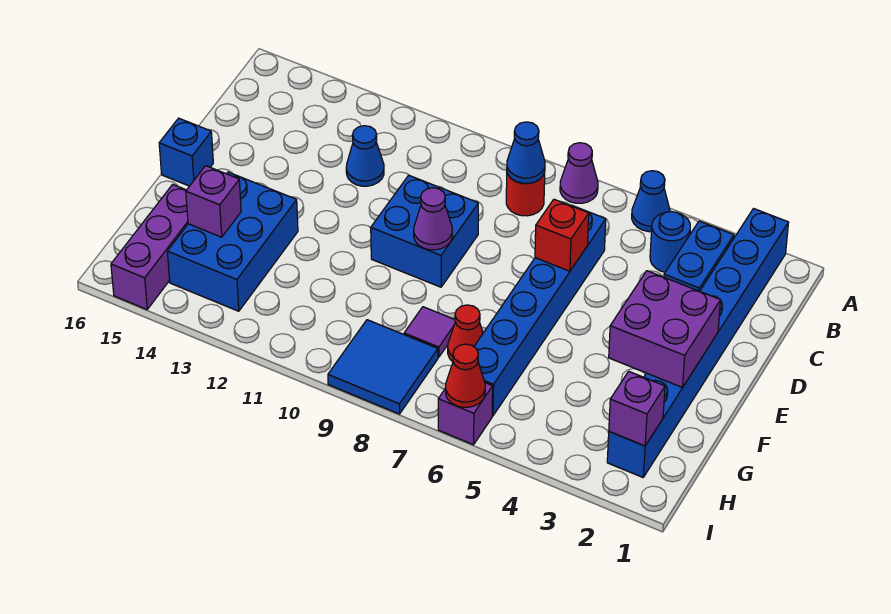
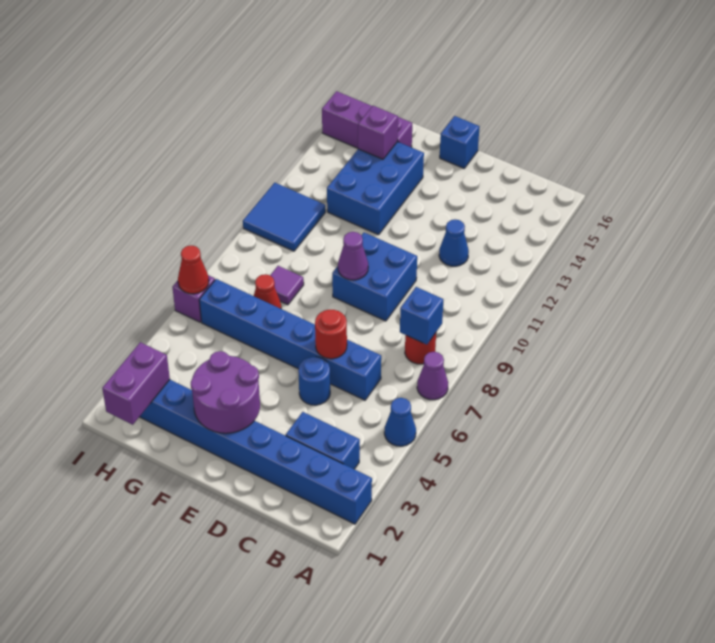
blue 1x1 round brick [650,211,690,272] -> blue 1x1 round brick moved to [298,357,330,405]
blue 1x1 cone [507,122,545,183] -> blue 1x1 brick [400,287,443,345]
red 1x1 brick [535,199,589,271] -> red 1x1 round brick [315,310,347,359]
purple 2x2 brick [609,271,721,387] -> purple 2x2 round brick [191,351,260,433]
blue 2x3 brick [167,172,298,311] -> blue 2x3 brick turned to [327,142,424,235]
purple 1x1 brick [609,371,665,446] -> purple 1x2 brick [102,342,170,425]
blue 2x2 tile [328,320,438,414] -> blue 2x2 tile moved to [243,183,325,251]

